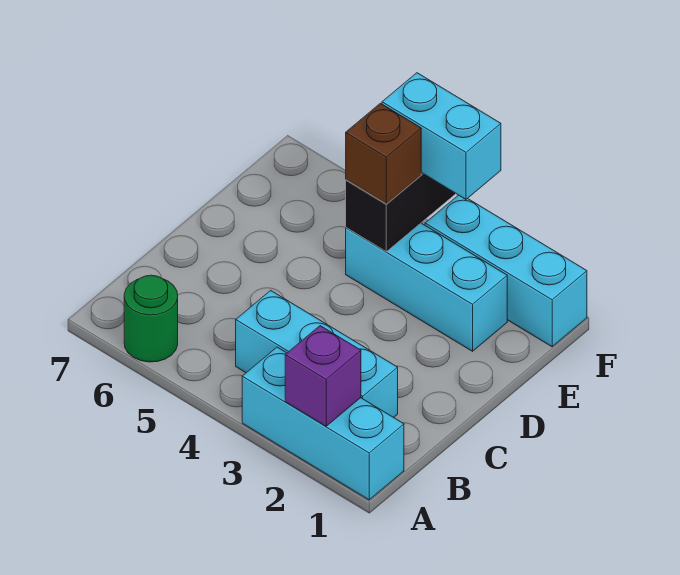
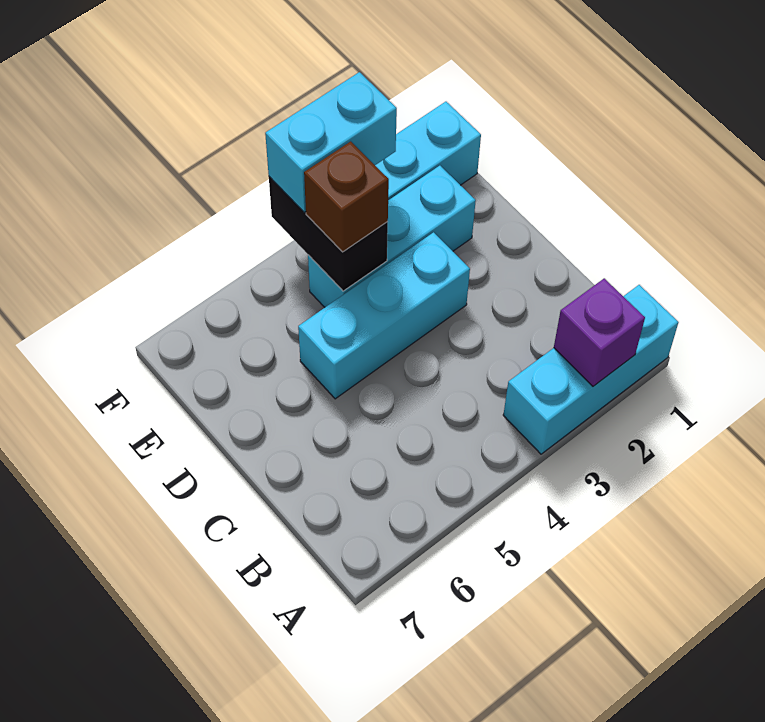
green 1x1 round brick [124,275,178,362] -> none
cyan 1x3 brick [236,290,398,417] -> cyan 1x3 brick moved to [298,232,470,399]

